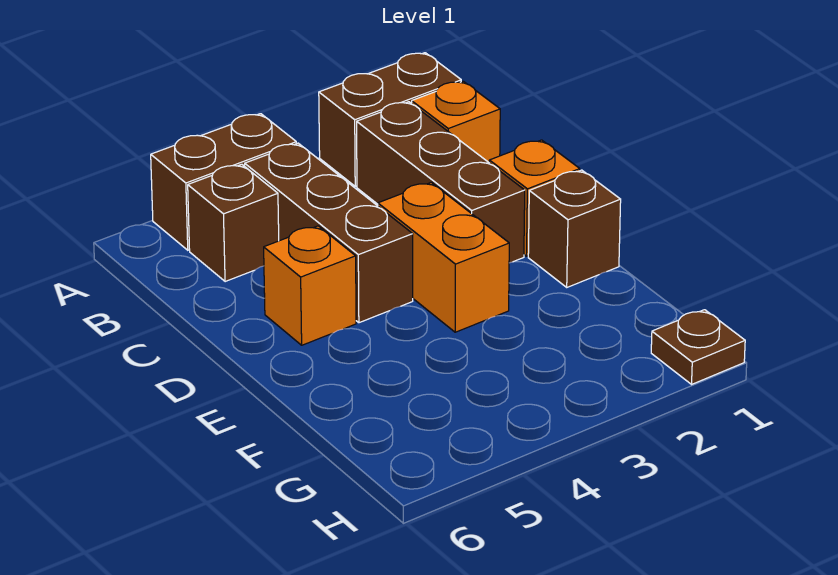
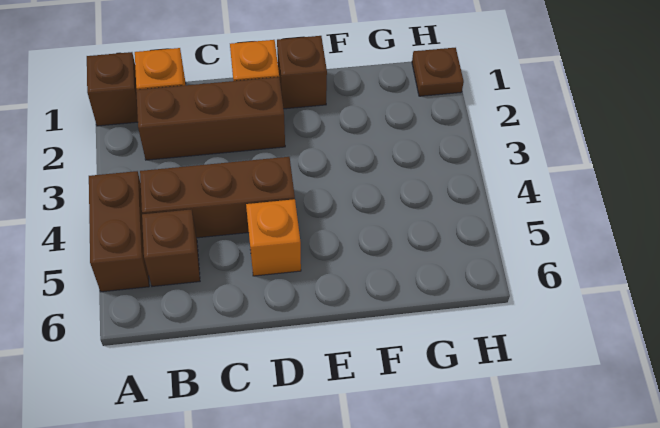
brown 1x2 brick [319,53,461,186] -> brown 1x1 brick [87,52,138,126]
orange 1x2 brick [378,183,509,332] -> none

